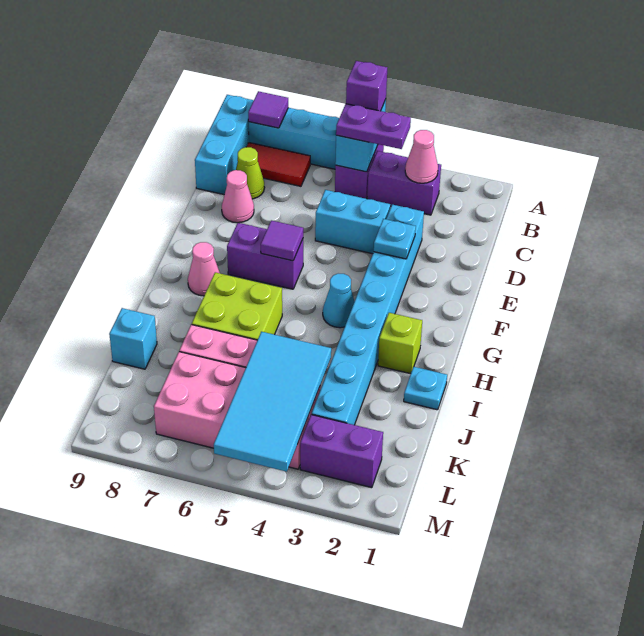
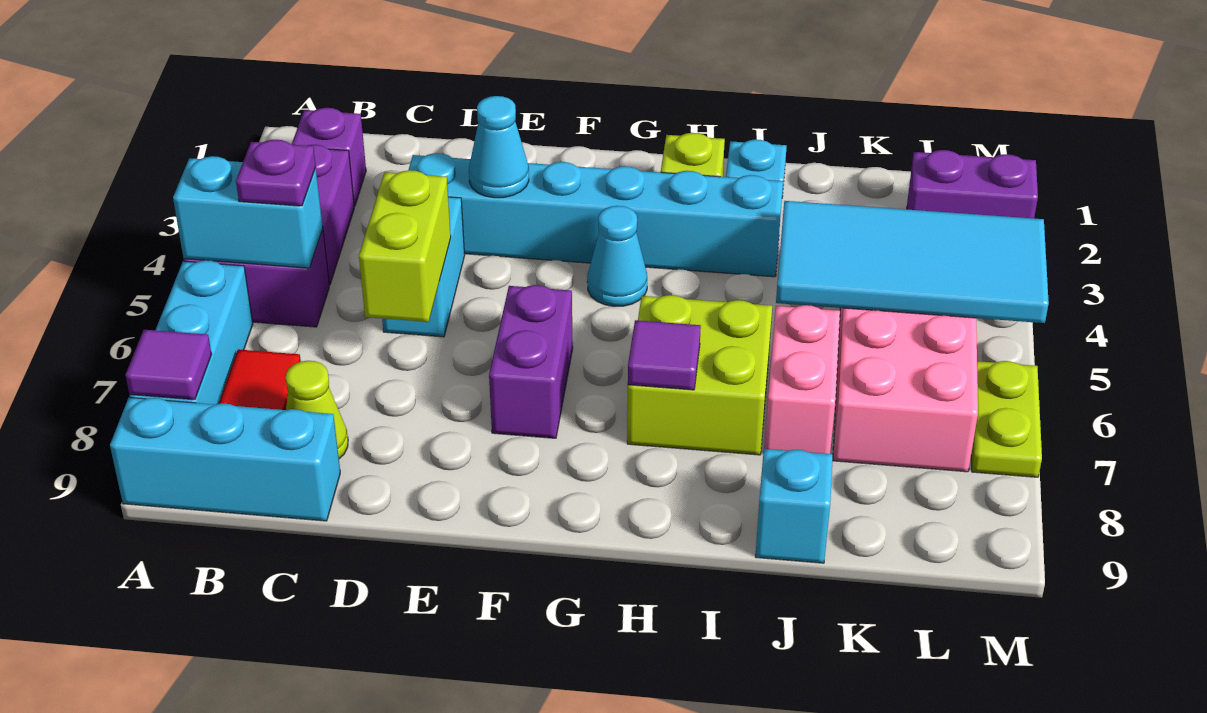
purple 1x1 brick [346,61,387,111] -> purple 1x1 brick moved to [291,108,366,206]
pink 1x1 cone [405,130,438,183] -> none
purple 1x2 plate [336,104,411,149] -> purple 1x1 plate [236,140,316,206]
cyan 1x8 brick [312,205,424,425] -> cyan 1x6 brick [409,153,783,277]
none -> lime 1x2 brick [359,170,451,322]
pink 1x1 cone [222,170,254,223] -> none
cyan 1x1 plate [374,219,416,259] -> cyan 1x1 cone [469,96,529,198]
purple 1x1 tile [261,220,303,261] -> purple 1x1 tile moved to [628,320,701,390]
pink 1x1 cone [188,242,220,296] -> none
purple 1x2 brick [300,415,383,488] -> purple 1x2 brick turned to [907,150,1038,218]
none -> lime 1x2 plate [971,361,1042,477]

